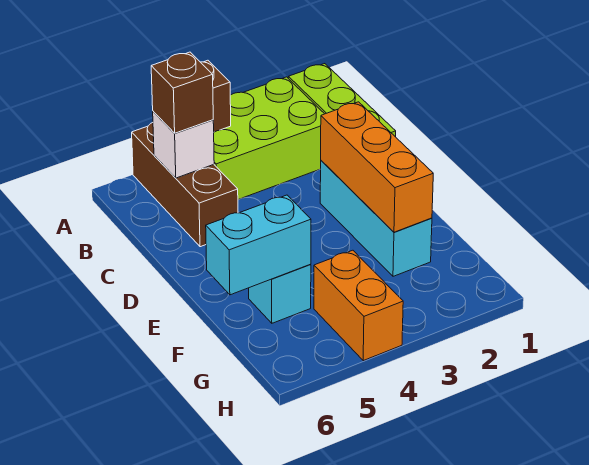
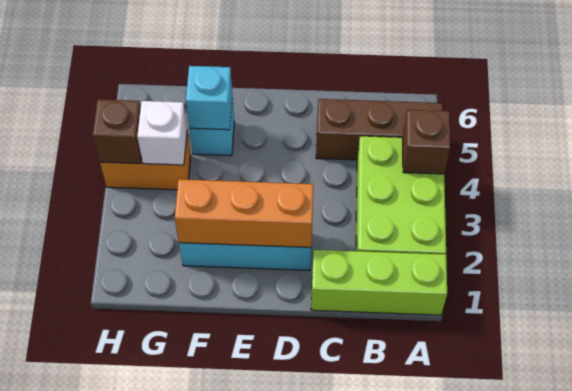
white 1x1 brick [153,111,214,178] -> white 1x1 brick moved to [137,101,187,165]
brown 1x1 brick [151,52,213,133] -> brown 1x1 brick moved to [93,99,141,164]
cyan 1x2 brick [206,195,311,295] -> cyan 1x1 brick [186,66,232,130]

